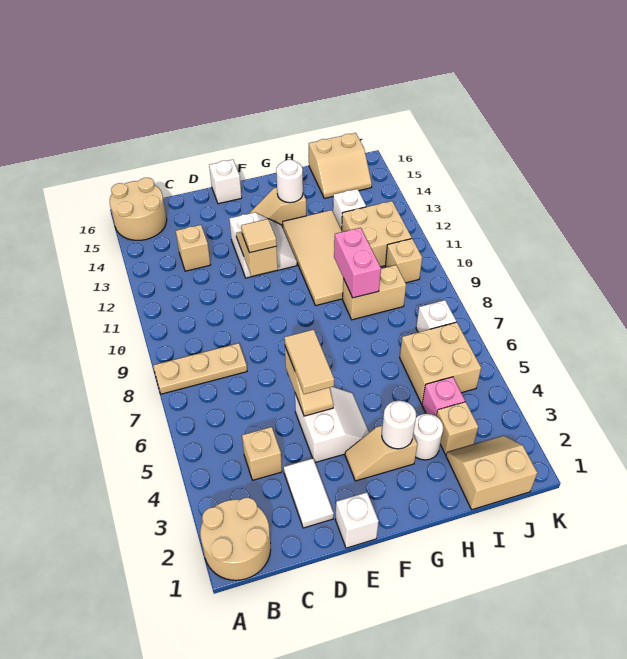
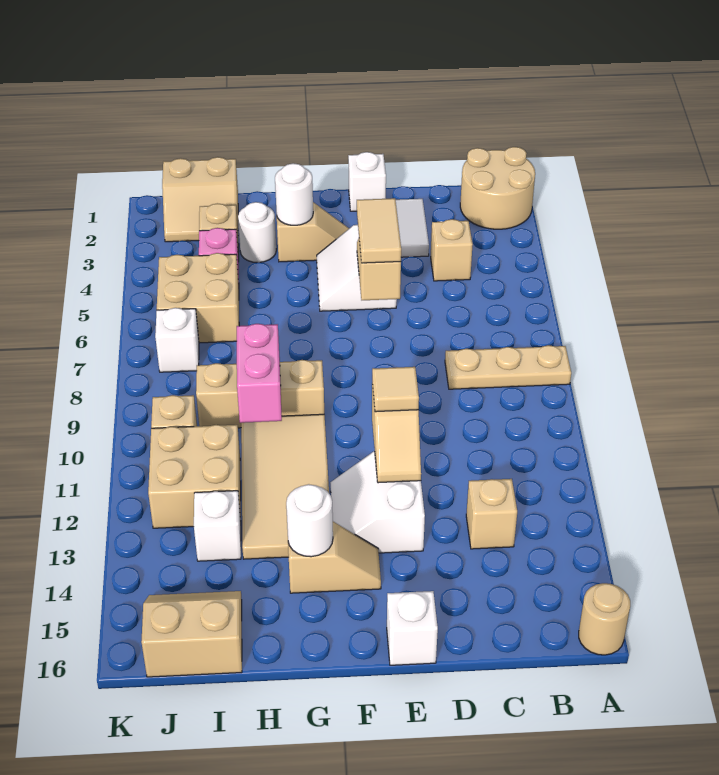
tan 2x2 round brick [110,178,167,240] -> tan 1x1 round brick [579,583,630,655]
tan 1x2 brick [343,265,406,320] -> tan 1x3 brick [196,360,324,428]

